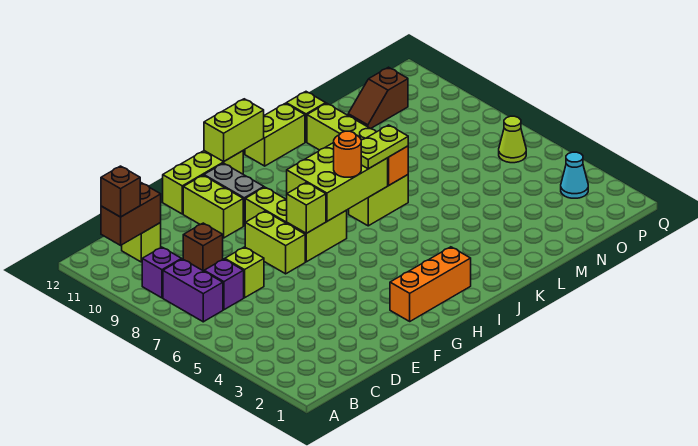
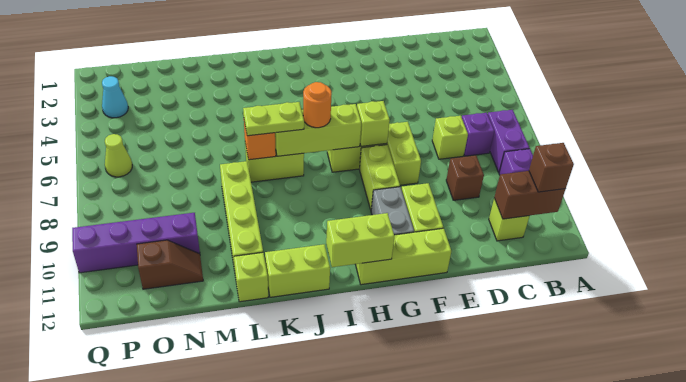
orange 1x3 brick [390,247,471,321] -> none
lime 2x3 brick [287,143,388,221] -> lime 1x3 brick [275,104,361,156]
none -> purple 1x4 brick [72,213,200,273]

